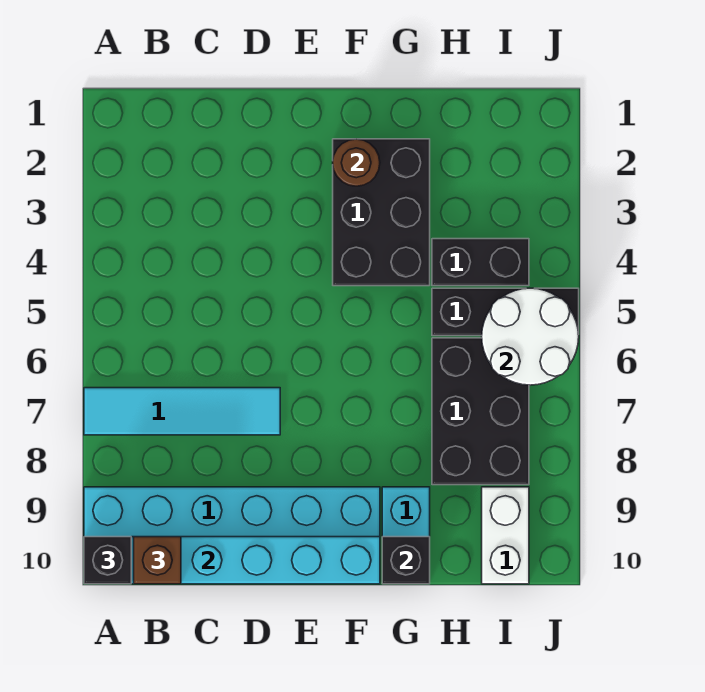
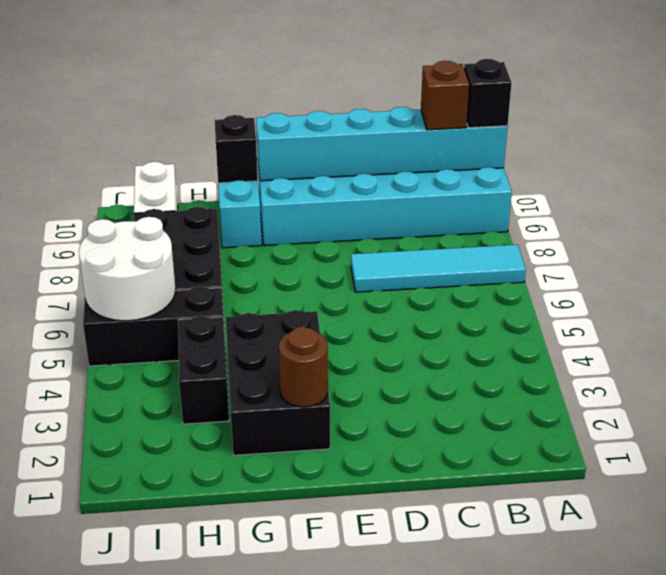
black 1x2 brick [432,239,529,286] -> black 1x2 brick turned to [178,316,229,424]

